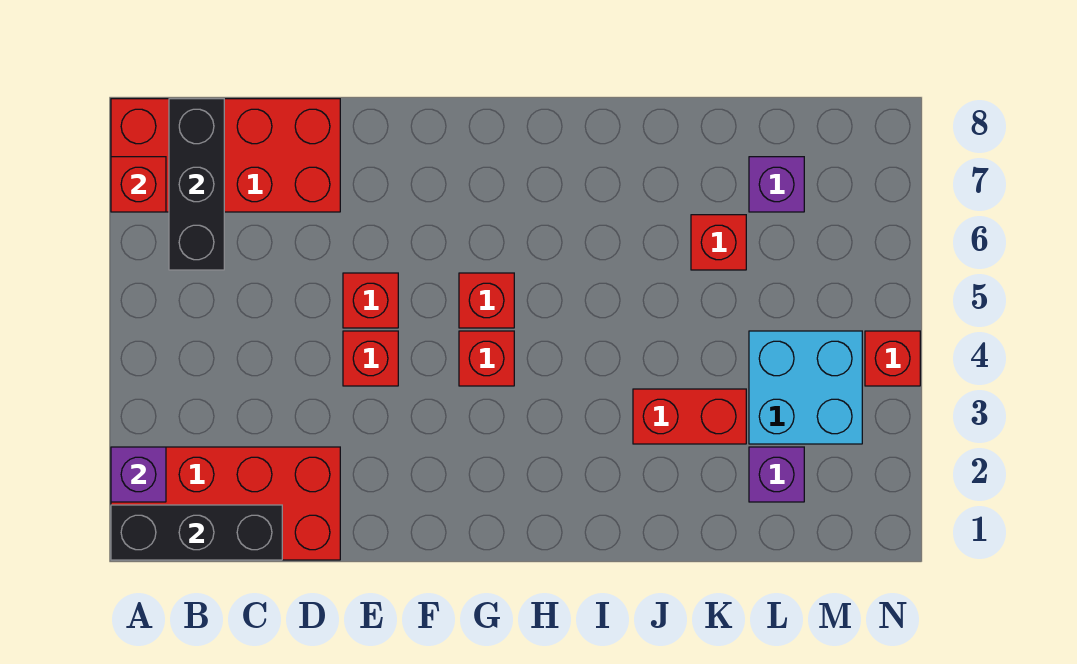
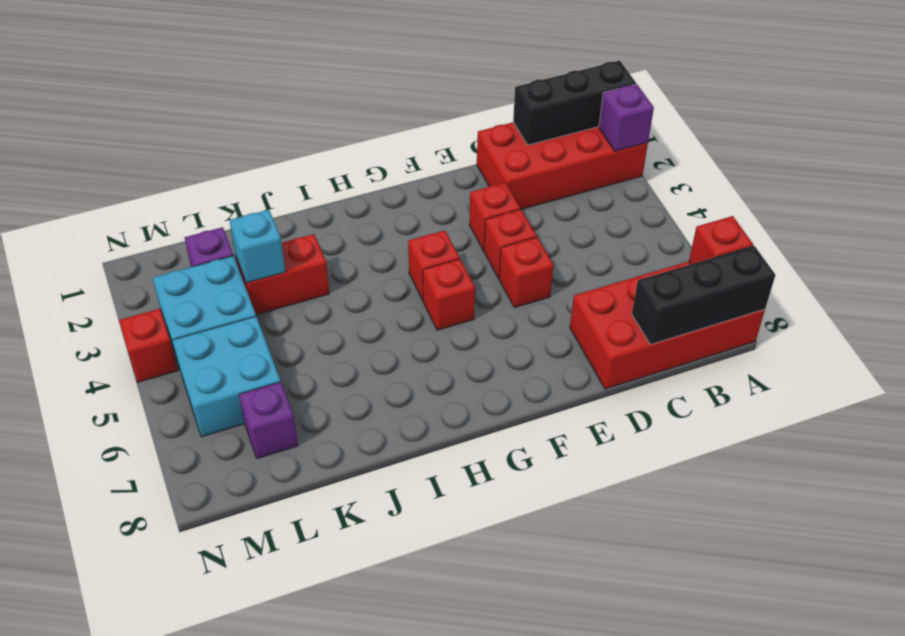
black 1x3 brick [169,99,224,270] -> black 1x3 brick turned to [632,246,775,345]
none -> cyan 1x1 brick [229,210,285,283]
red 1x1 brick [691,215,746,270] -> red 1x1 brick moved to [469,183,520,251]
none -> cyan 2x2 brick [172,316,281,437]

